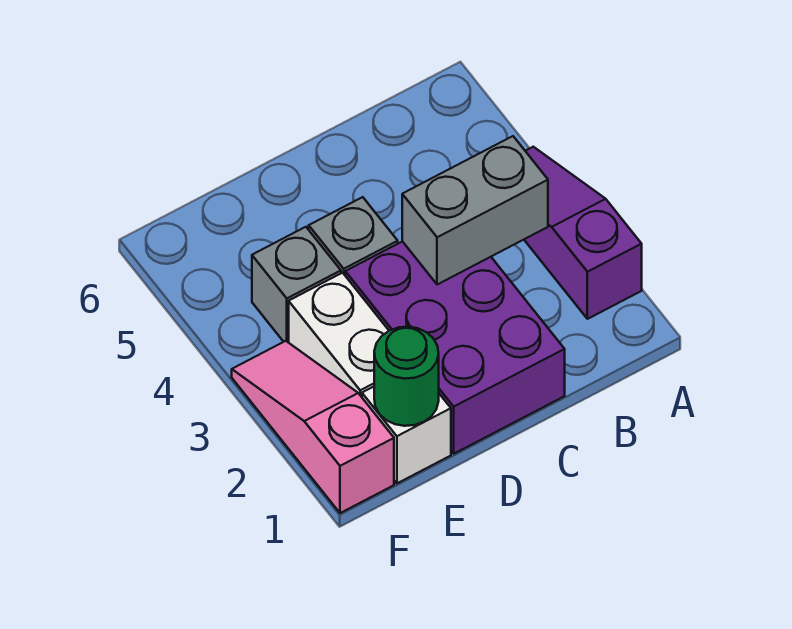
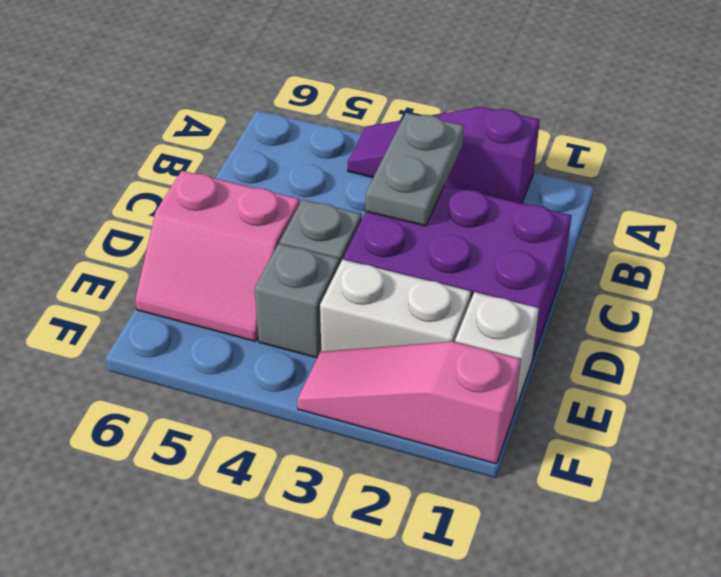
grey 1x2 brick [402,136,548,285] -> grey 1x2 plate [366,113,464,226]
none -> pink 2x2 slope [135,171,300,341]
green 1x1 round brick [374,327,439,426] -> none

